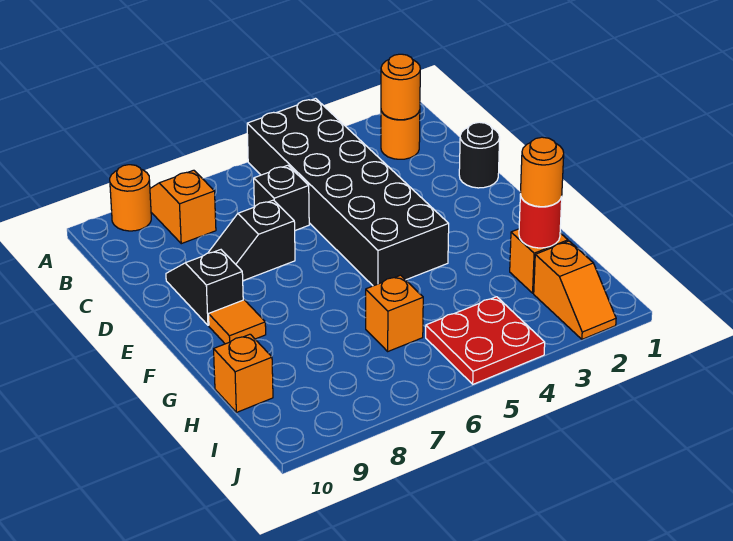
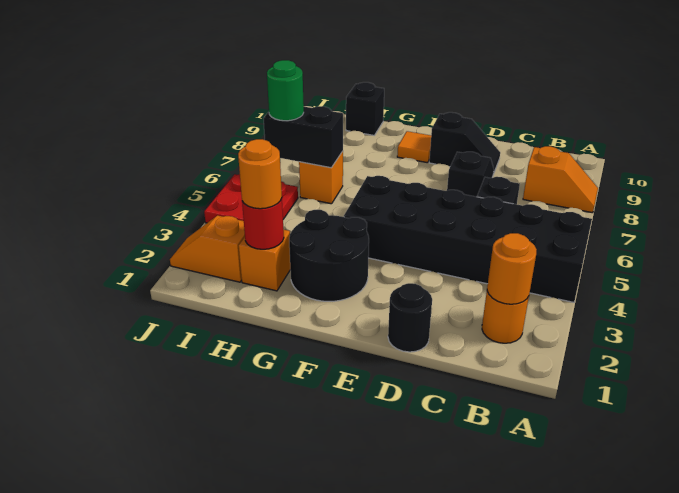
orange 1x1 round brick [110,165,151,231] -> none
none -> black 2x2 round brick [289,210,369,301]
none -> black 1x2 brick [264,106,343,168]
orange 1x1 brick [214,334,273,412] -> black 1x1 brick [346,82,384,135]
none -> green 1x1 round brick [267,60,304,121]

